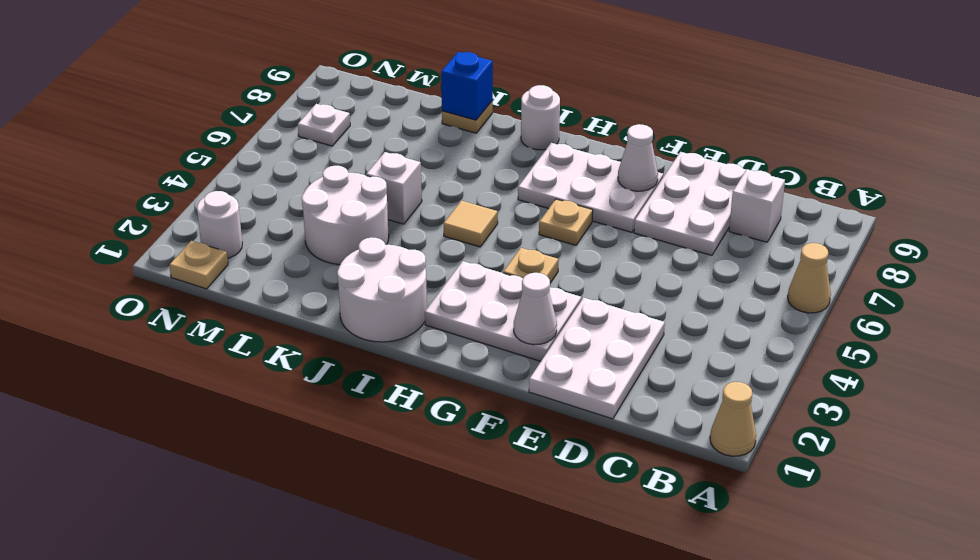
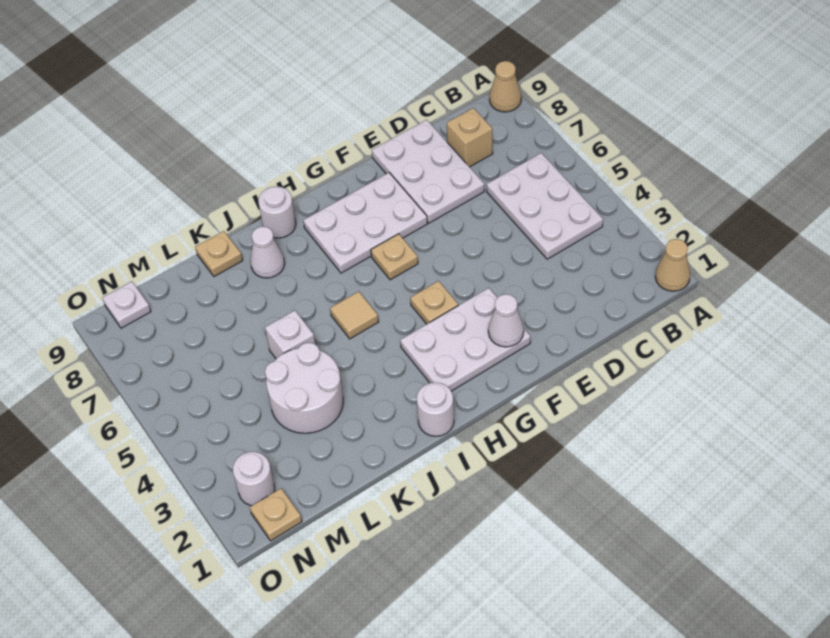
tan 1x1 cone [788,243,831,313] -> tan 1x1 cone moved to [490,61,521,112]
white 1x1 brick [729,169,785,242] -> tan 1x1 brick [447,108,493,167]
white 2x3 plate [529,298,665,419] -> white 2x3 plate moved to [487,153,603,259]
white 1x1 cone [618,124,658,191] -> white 1x1 cone moved to [250,227,285,278]
white 2x2 round brick [337,237,427,342] -> white 1x1 round brick [417,382,454,436]
blue 1x1 brick [441,52,493,120] -> none
white 1x1 plate [298,104,350,146] -> white 1x1 plate moved to [103,282,151,328]

